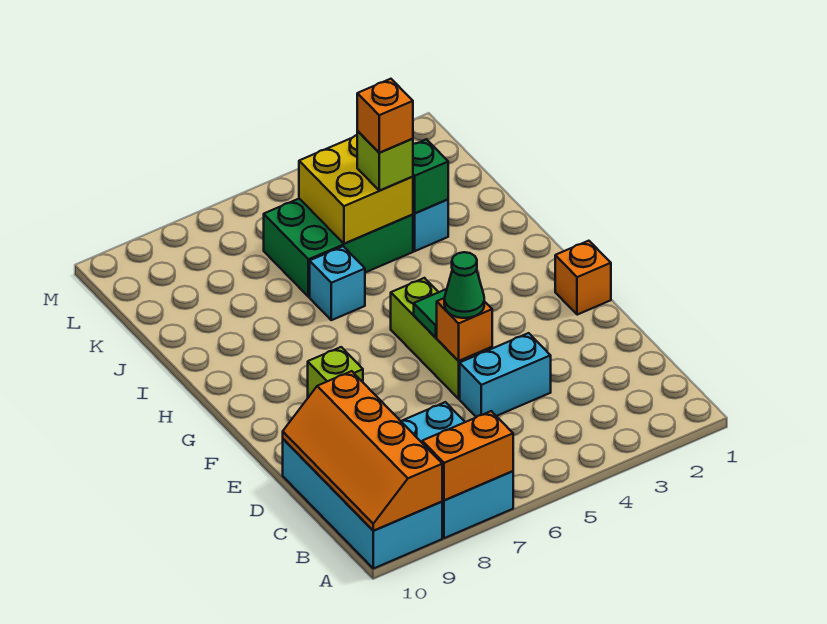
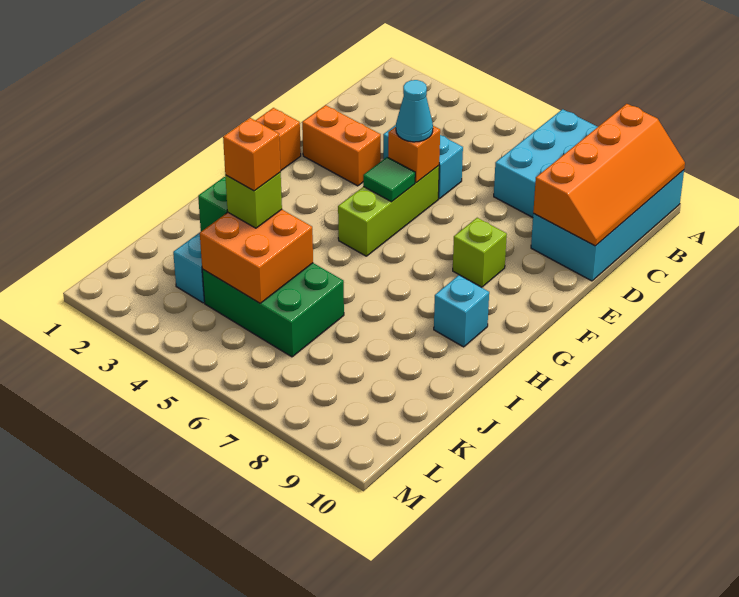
orange 1x2 brick [422,411,513,500] -> orange 1x2 brick moved to [302,105,381,186]
green 1x1 cone [444,252,484,318] -> cyan 1x1 cone [396,80,433,142]
cyan 1x1 brick [310,246,365,320] -> cyan 1x1 brick moved to [434,275,489,347]
yellow 2x2 brick [299,135,413,244] -> orange 2x2 brick [200,209,313,303]

